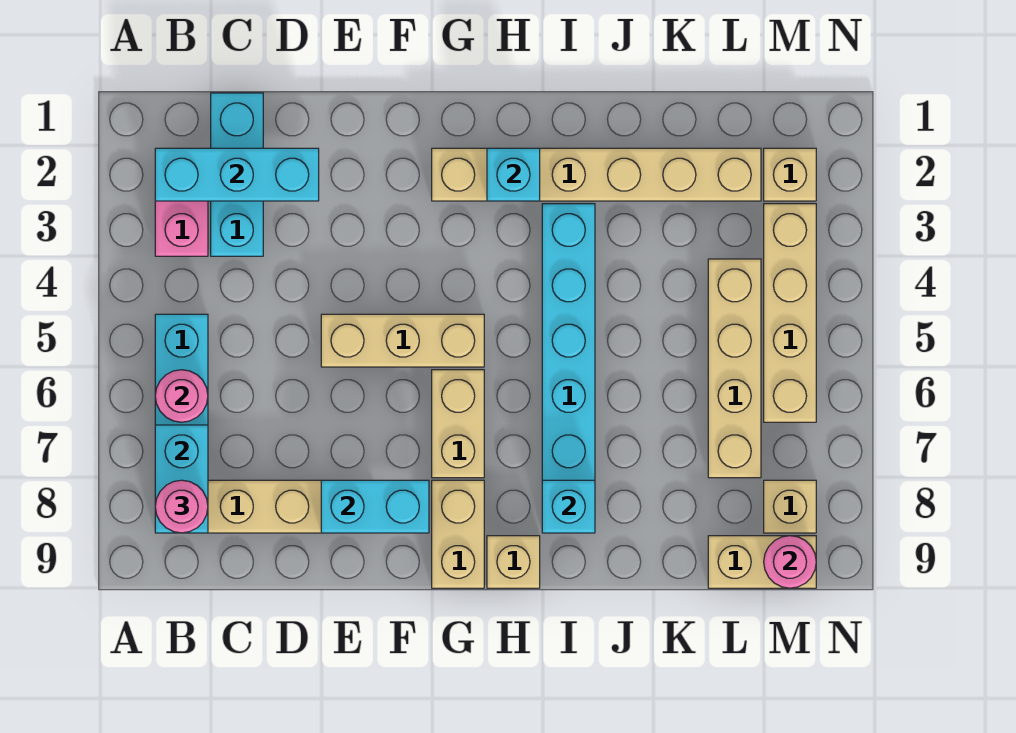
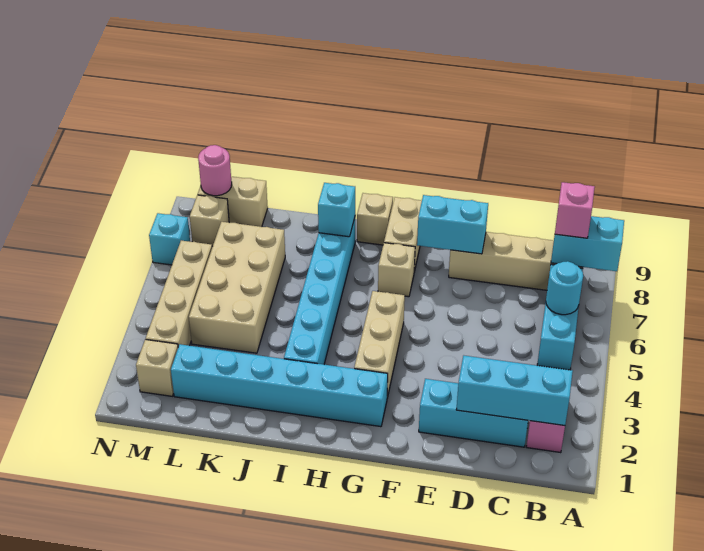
pink 1x1 round brick [155,370,208,422] -> cyan 1x1 round brick [546,261,583,315]
cyan 1x2 brick [155,425,208,533] -> cyan 1x2 brick turned to [551,216,624,271]
pink 1x1 round brick [155,480,208,533] -> pink 1x1 brick [555,182,595,238]
cyan 1x3 brick [211,93,263,256] -> cyan 1x3 brick turned to [419,379,528,447]
tan 1x3 brick [321,314,484,367] -> tan 1x3 brick turned to [354,291,405,398]
tan 1x6 brick [432,148,761,201] -> cyan 1x6 brick [171,344,388,427]
tan 1x2 brick [432,370,484,478] -> tan 1x1 brick [378,243,415,297]
cyan 1x1 brick [487,148,540,201] -> cyan 1x1 brick moved to [149,213,190,265]
tan 1x4 brick [708,259,761,478] -> tan 2x4 brick [189,222,285,353]

